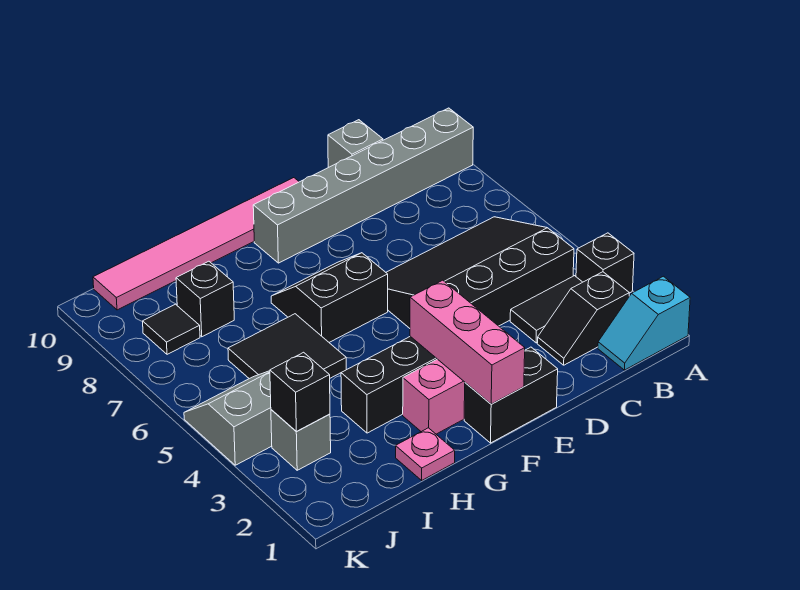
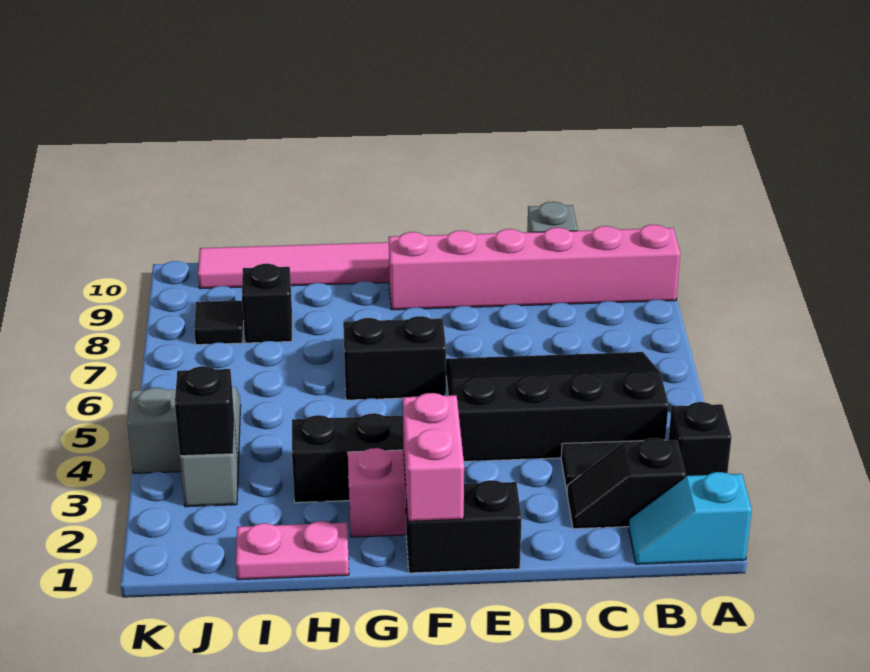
grey 1x6 brick [253,108,473,263] -> pink 1x6 brick [389,225,680,310]
pink 1x3 brick [410,280,525,404] -> pink 1x2 brick [403,393,464,521]
pink 1x1 plate [396,428,455,480] -> pink 1x2 plate [236,521,349,580]
black 2x2 tile [228,314,346,379] -> none

